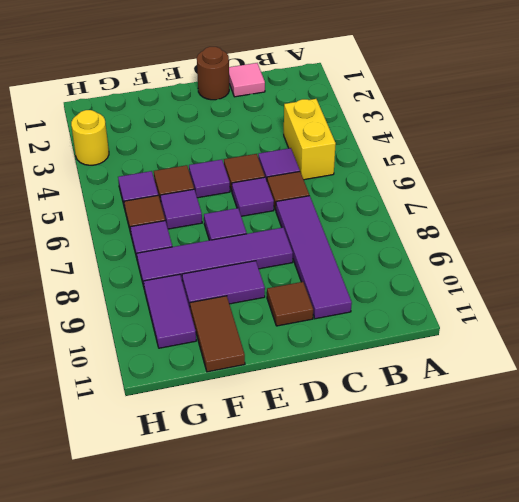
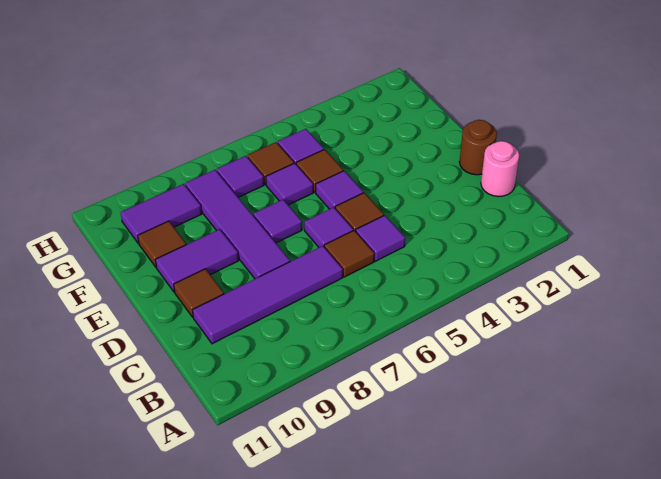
yellow 1x2 brick [284,99,336,180] -> none
pink 1x1 tile [229,63,265,97] -> pink 1x1 round brick [481,141,519,197]
purple 1x2 tile [182,261,265,308] -> purple 1x2 tile turned to [155,229,238,292]
brown 1x2 tile [190,296,245,372] -> brown 1x1 tile [138,221,186,267]
yellow 1x1 round brick [71,110,109,165] -> none

